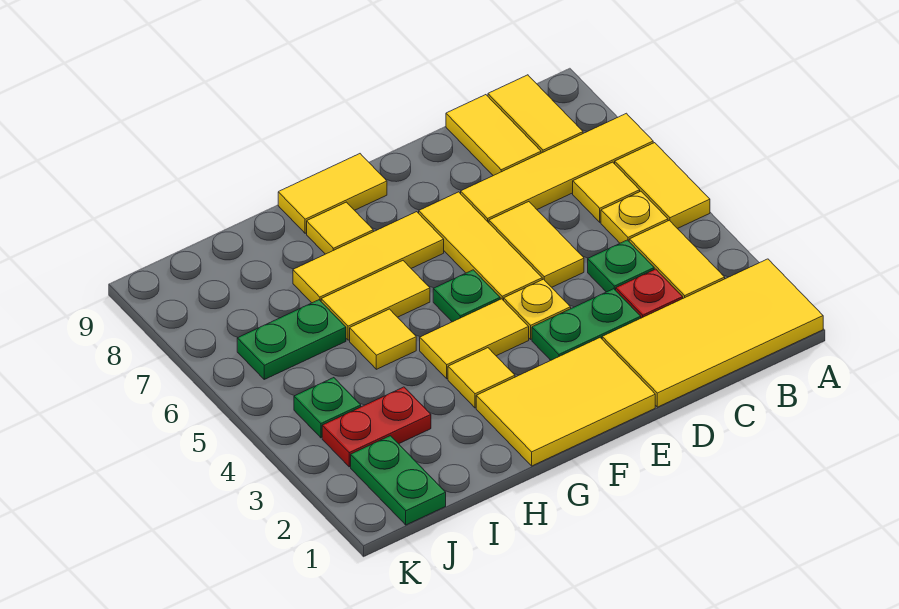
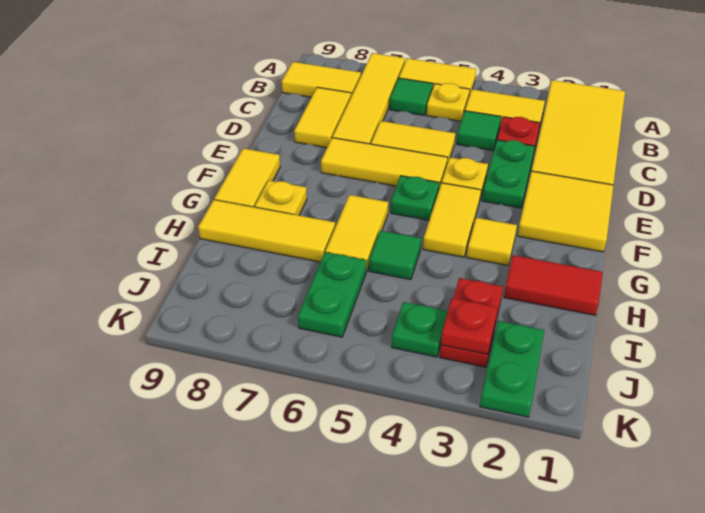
yellow 1x1 tile [573,162,640,222] -> green 1x1 tile [390,78,433,115]
green 1x1 plate [588,240,654,292] -> green 1x1 tile [457,111,501,151]
yellow 1x2 tile [446,95,541,176] -> yellow 1x2 tile turned to [294,87,351,148]
yellow 2x3 tile [476,338,655,466] -> yellow 2x2 tile [518,171,614,252]
yellow 1x3 tile [293,212,444,303] -> yellow 1x3 tile turned to [198,200,335,262]
yellow 1x1 tile [307,202,373,254] -> yellow 1x1 plate [255,180,307,215]
none -> red 1x2 tile [504,255,603,315]
yellow 1x1 tile [350,309,416,369] -> green 1x1 tile [369,231,421,280]
green 1x2 plate [351,436,446,525] -> green 1x2 plate turned to [480,321,544,417]
none -> red 1x1 plate [441,298,498,354]

